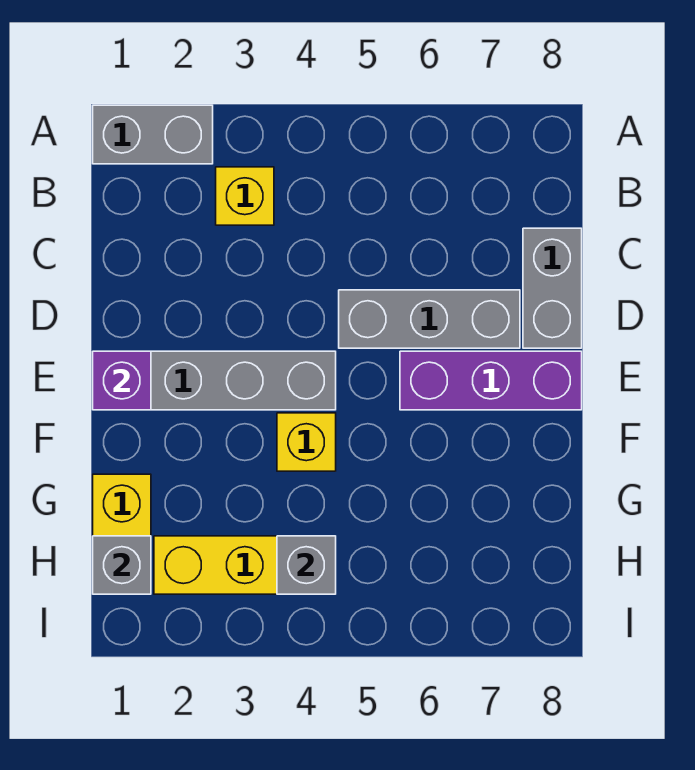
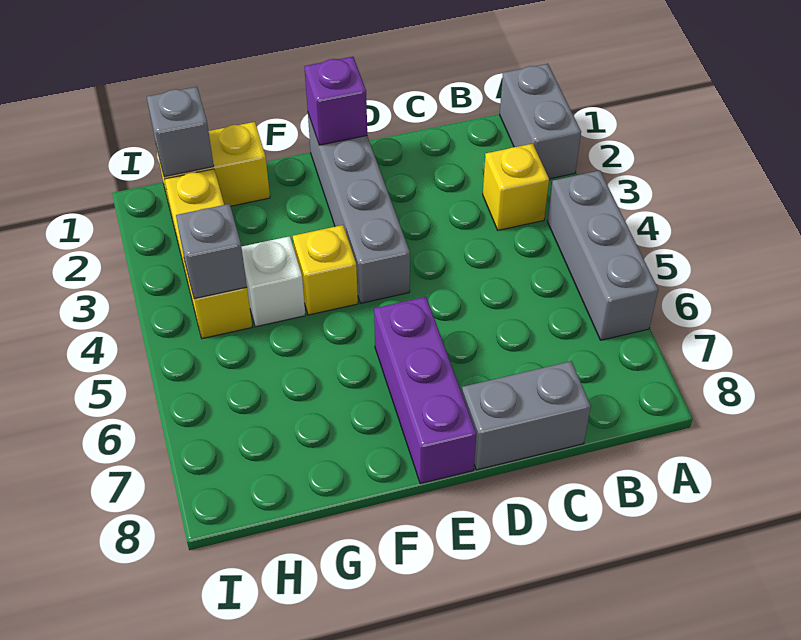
grey 1x3 brick [339,290,520,348] -> grey 1x3 brick moved to [547,171,658,340]
none -> white 1x1 brick [242,236,305,327]

